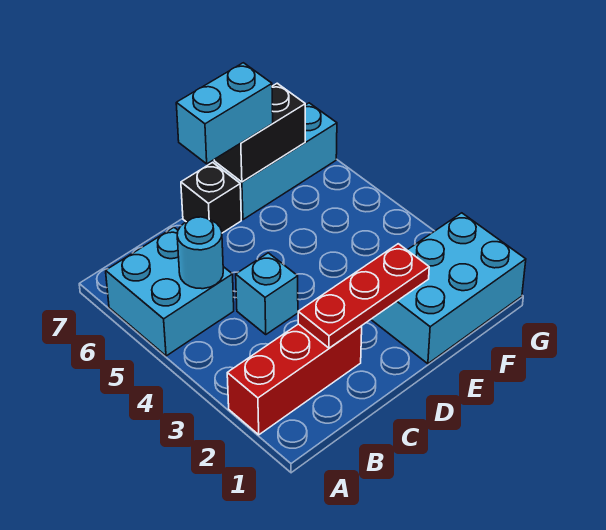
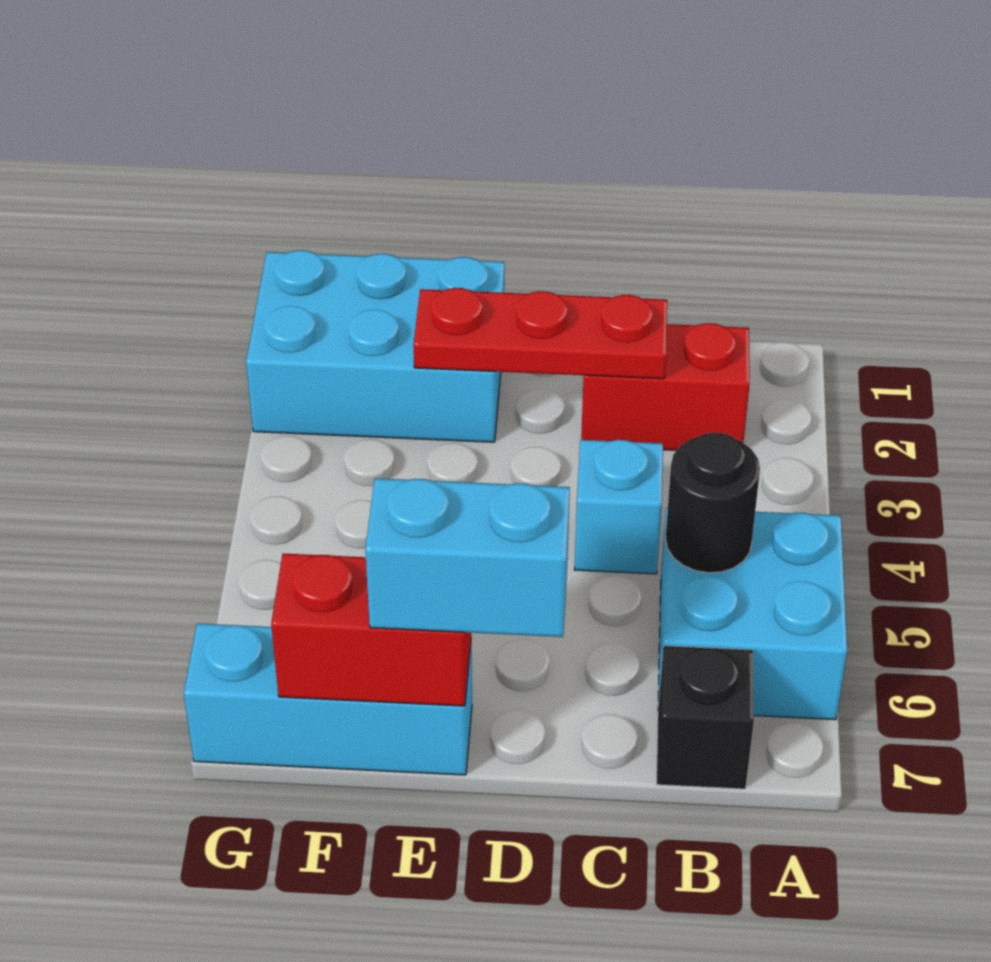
red 1x3 brick [227,324,362,435] -> red 1x2 brick [581,323,750,450]
cyan 1x1 round brick [177,217,223,289] -> black 1x1 round brick [665,433,760,573]
black 1x1 brick [181,162,241,233] -> black 1x1 brick moved to [657,646,754,789]
black 1x2 brick [214,83,305,182] -> red 1x2 brick [271,553,471,706]

